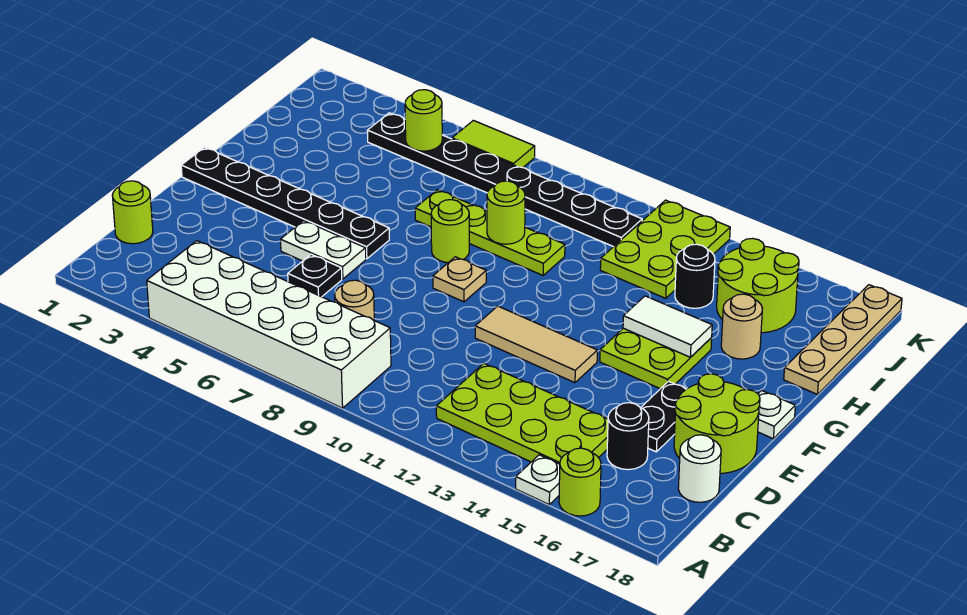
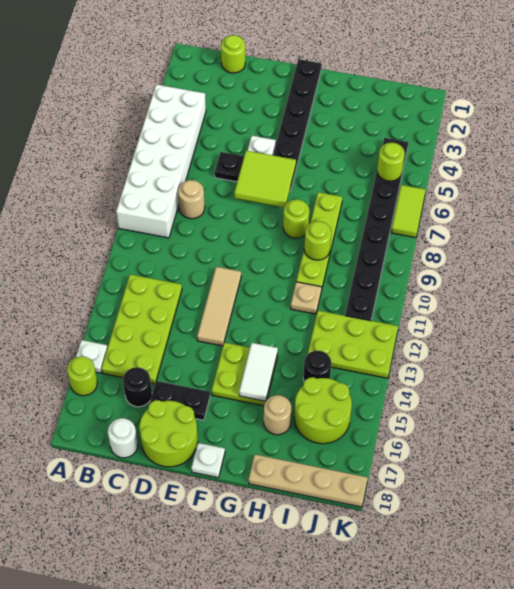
none -> lime 2x2 tile [234,151,296,207]
tan 1x1 plate [433,257,486,302] -> tan 1x1 plate moved to [291,282,322,314]

